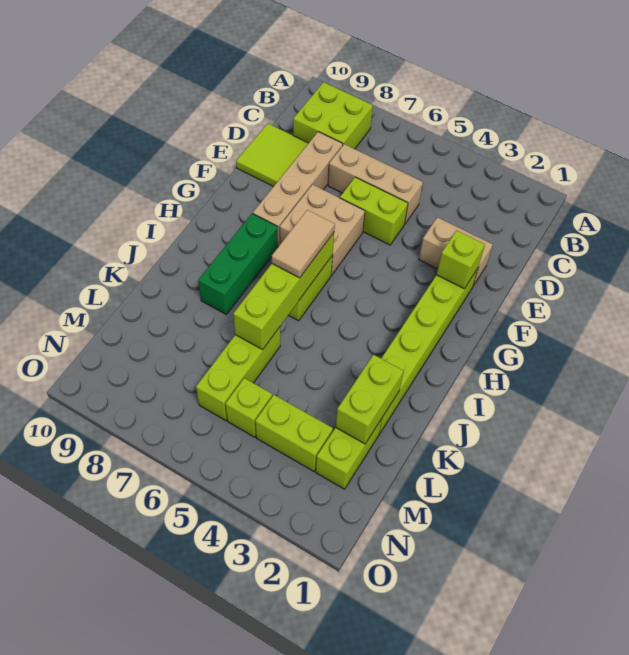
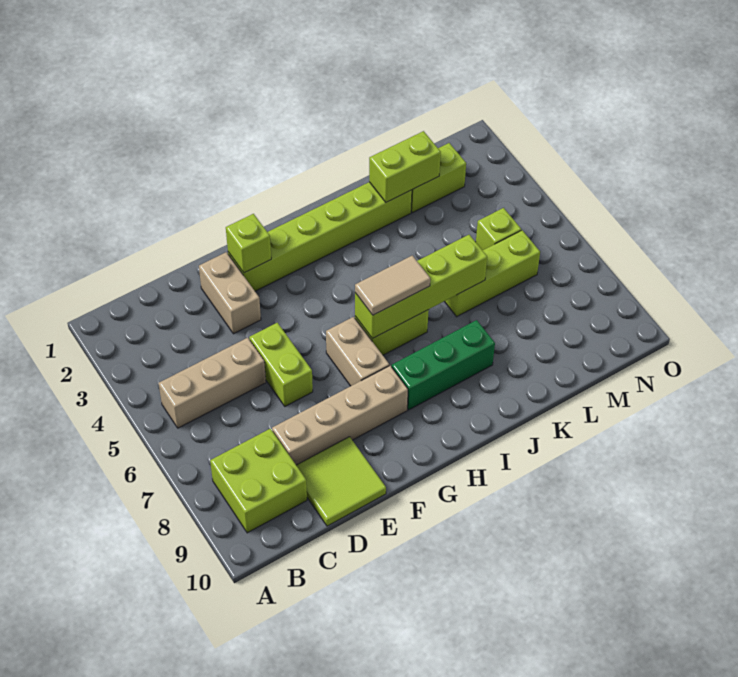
tan 1x3 brick [328,144,423,223] -> tan 1x3 brick turned to [159,338,266,428]
tan 2x2 brick [280,185,365,275] -> tan 1x2 brick [326,317,389,386]
lime 1x2 brick [255,395,333,471] -> none

